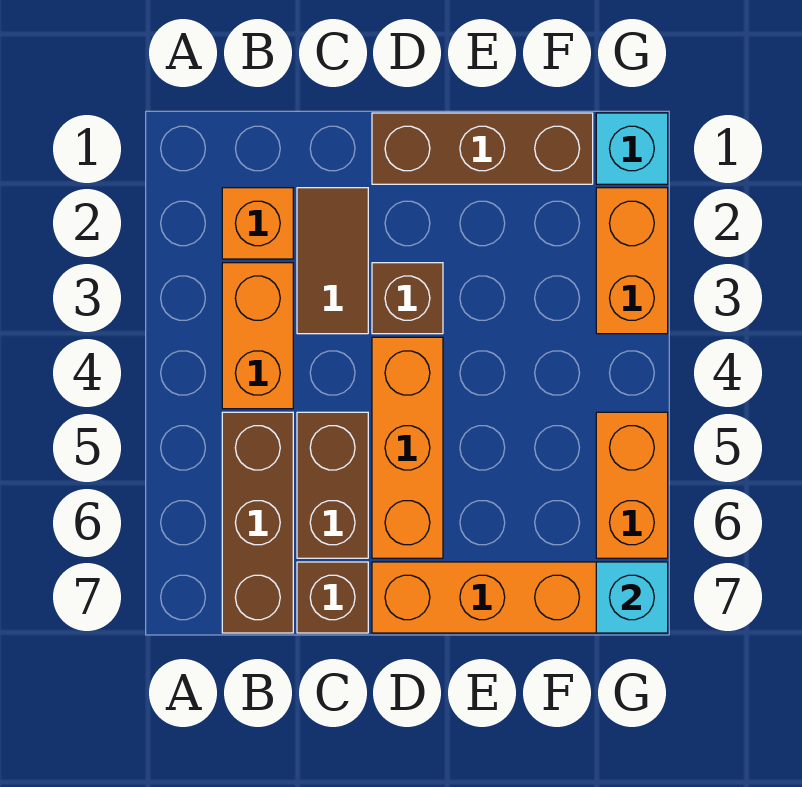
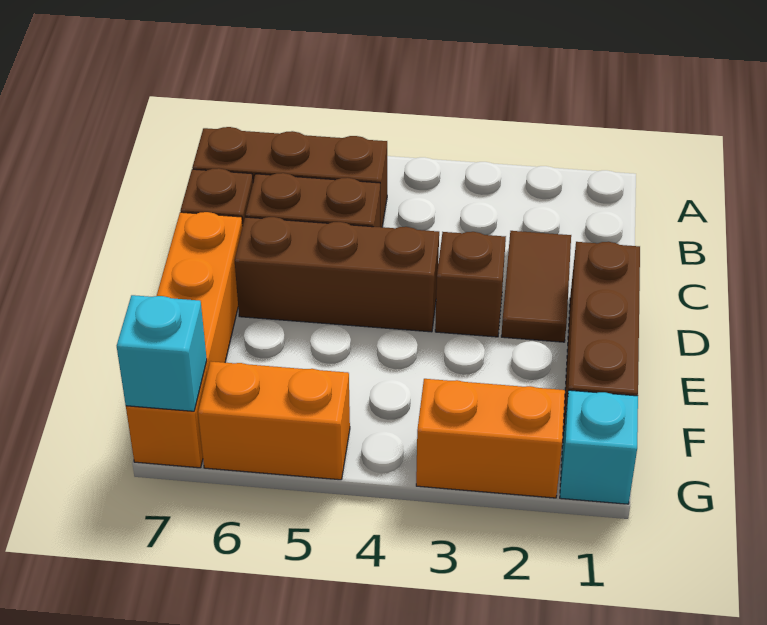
orange 1x1 brick [222,188,293,259] -> none
orange 1x2 brick [222,263,293,409] -> none
brown 1x2 tile [297,188,368,334] -> brown 1x2 tile turned to [501,231,571,342]
orange 1x3 brick [372,337,443,558] -> brown 1x3 brick [235,217,439,332]

